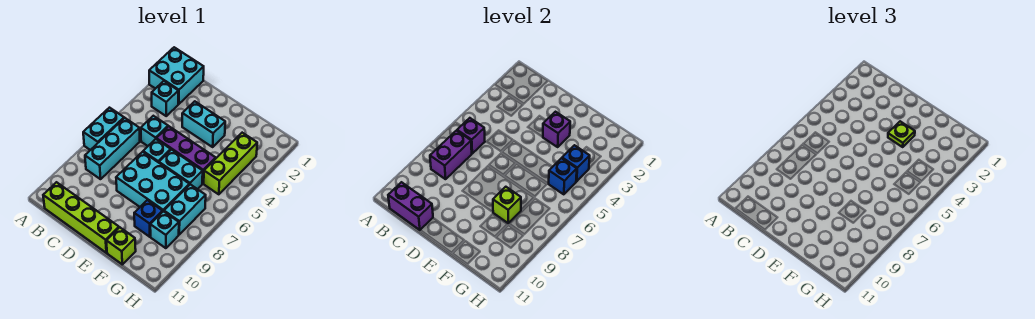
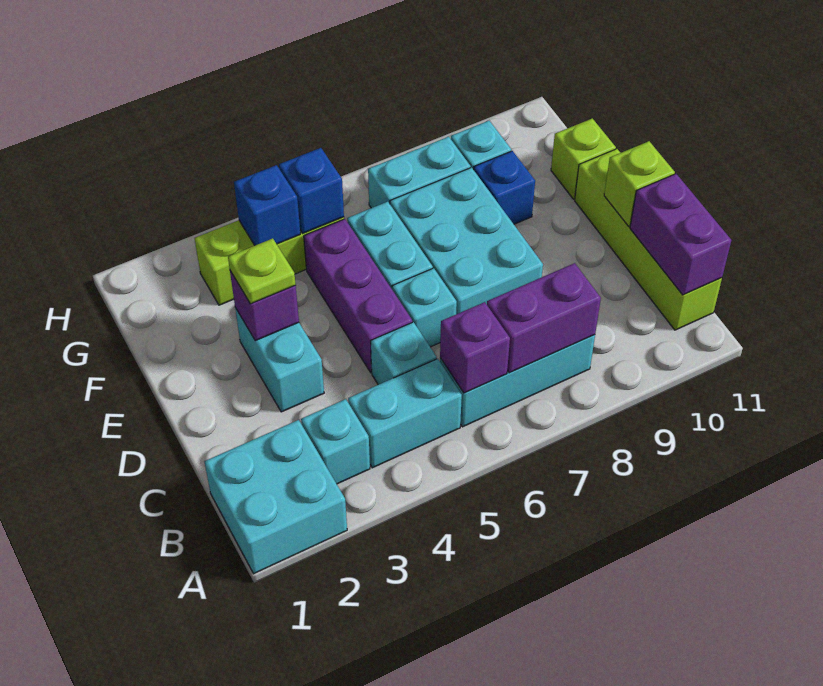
cyan 1x2 brick [83,108,124,150] -> cyan 1x2 brick moved to [348,359,462,468]
lime 1x1 brick [493,187,521,223] -> lime 1x1 brick moved to [604,141,675,226]

